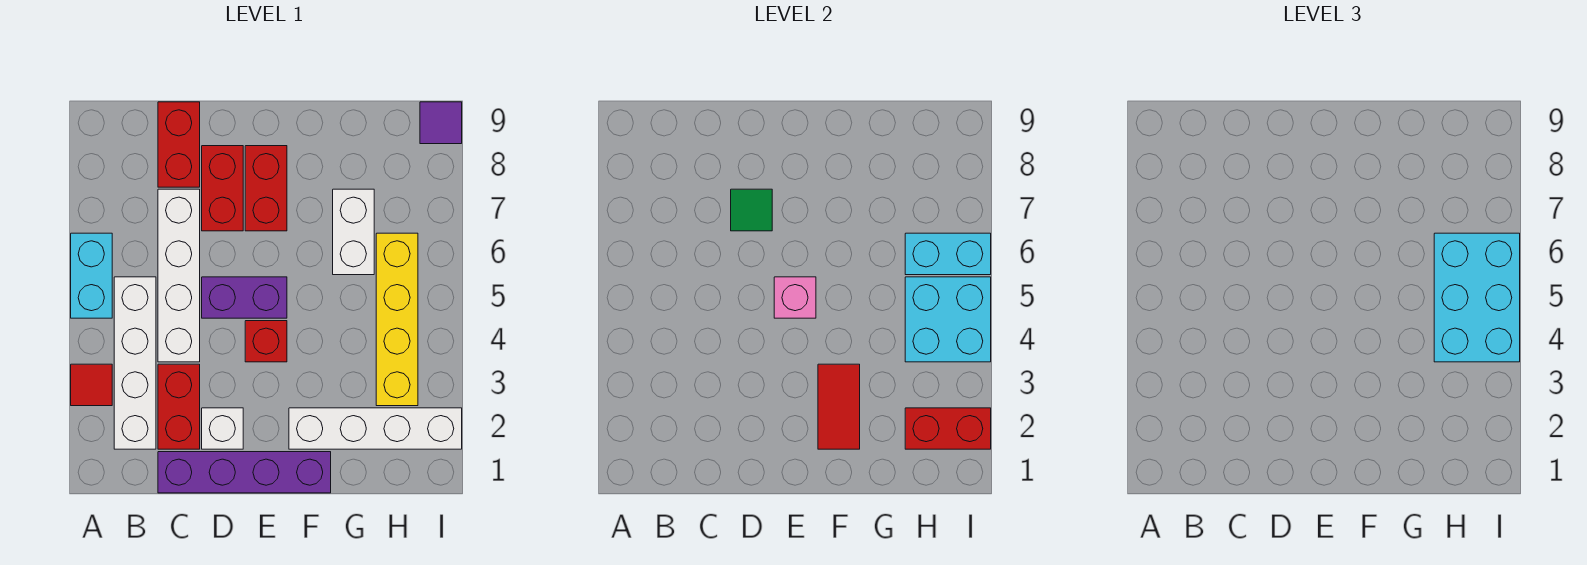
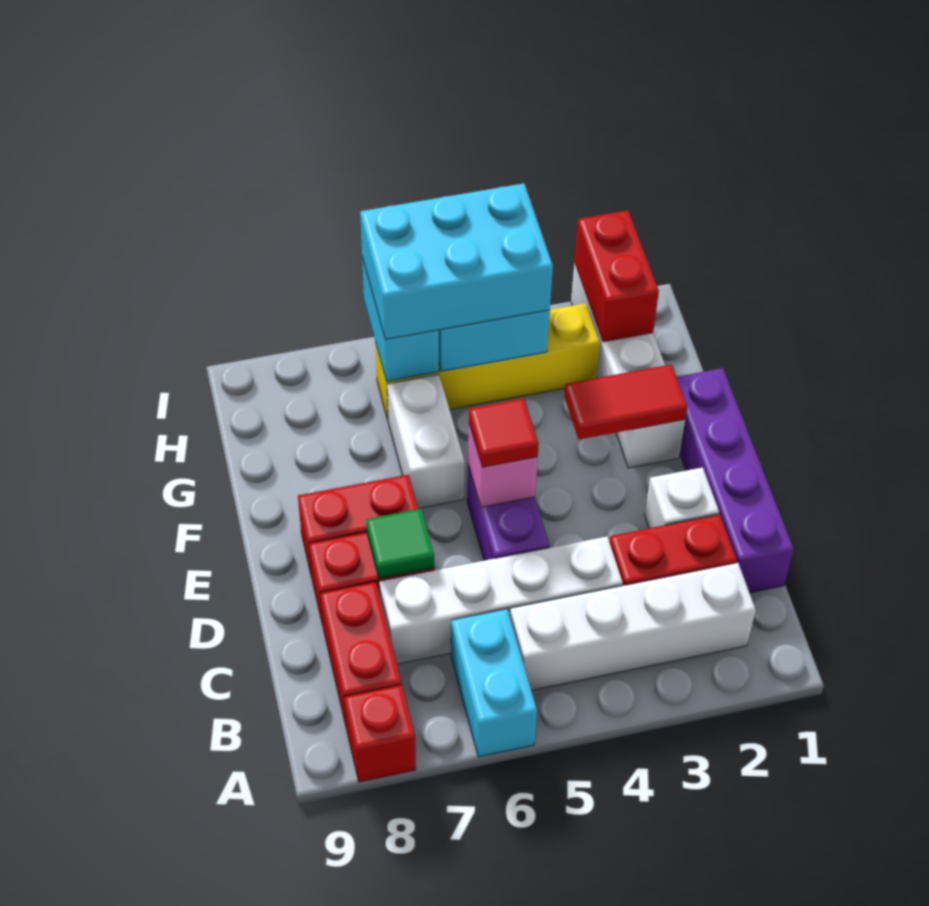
red 1x1 tile [71,364,112,406] -> red 1x1 tile moved to [469,398,539,467]
cyan 1x2 brick [71,233,112,318] -> cyan 1x2 brick turned to [451,609,537,757]
red 1x2 brick [158,102,200,187] -> red 1x2 brick turned to [320,582,402,728]
red 1x1 brick [245,321,287,362] -> red 1x1 brick moved to [345,685,416,782]
white 1x2 brick [333,189,374,275] -> white 1x2 brick turned to [387,374,465,508]
purple 1x1 tile [420,102,462,144] -> none

